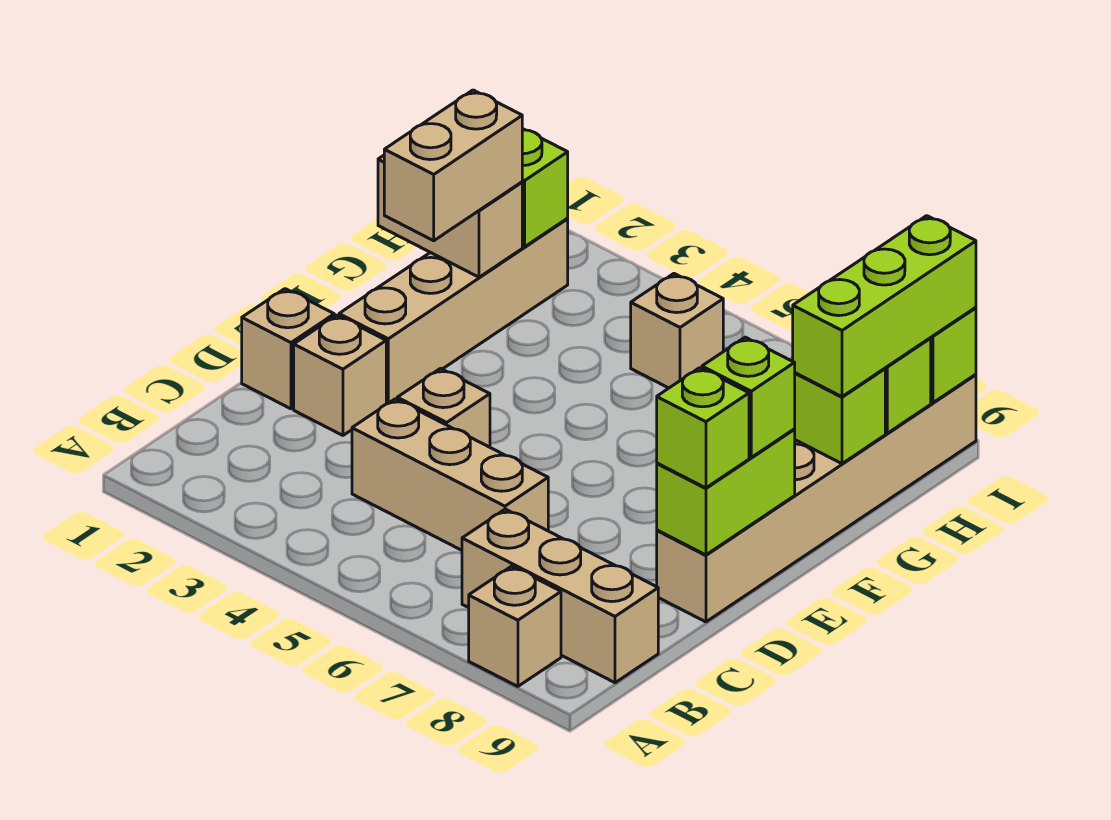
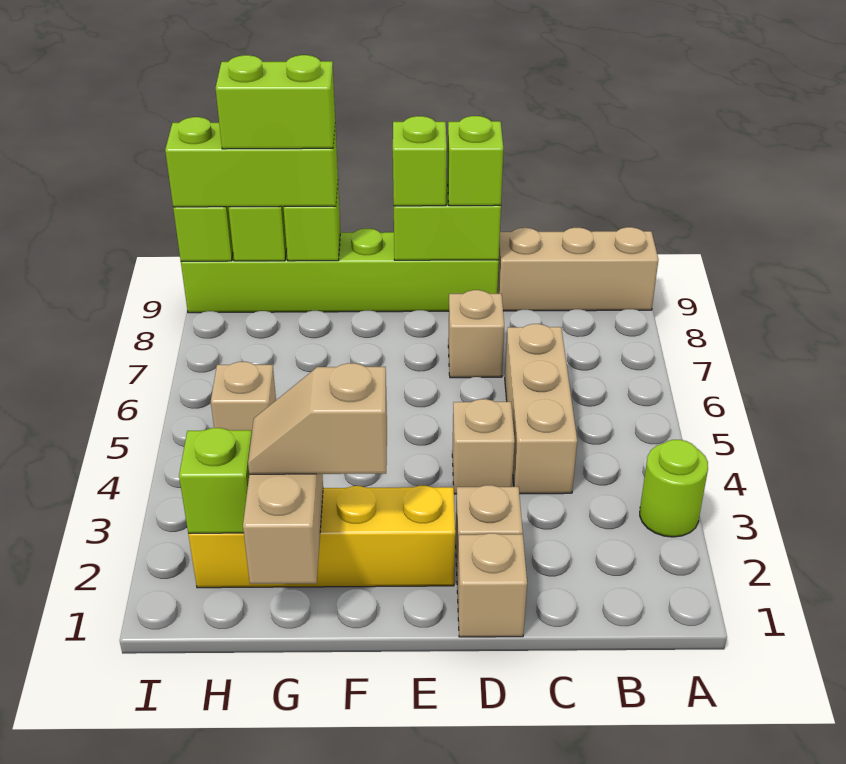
none -> lime 1x1 round brick [640,440,708,537]
tan 1x1 brick [469,566,561,686] -> tan 1x1 brick moved to [448,290,504,378]
tan 1x3 brick [462,509,658,683] -> tan 1x3 brick turned to [497,227,658,311]
tan 1x6 brick [657,374,976,622] -> lime 1x6 brick [181,229,499,313]
tan 1x4 brick [339,219,568,404] -> yellow 1x4 brick [188,486,455,588]
tan 1x2 brick [384,90,522,241] -> tan 1x2 slope [248,363,387,474]
none -> lime 1x2 brick [216,55,335,149]

